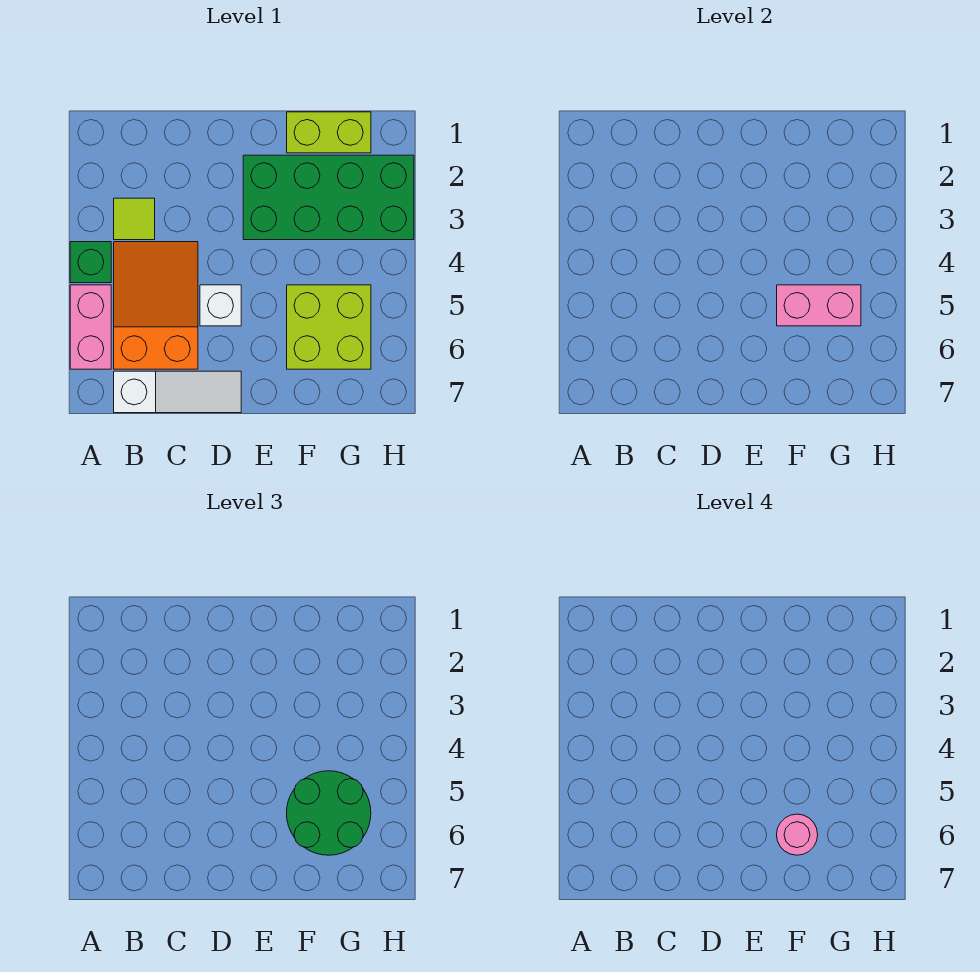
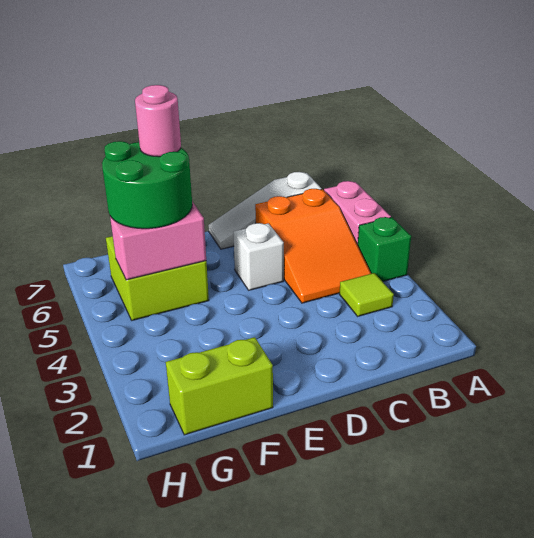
green 2x4 brick [243,155,414,240] -> none

